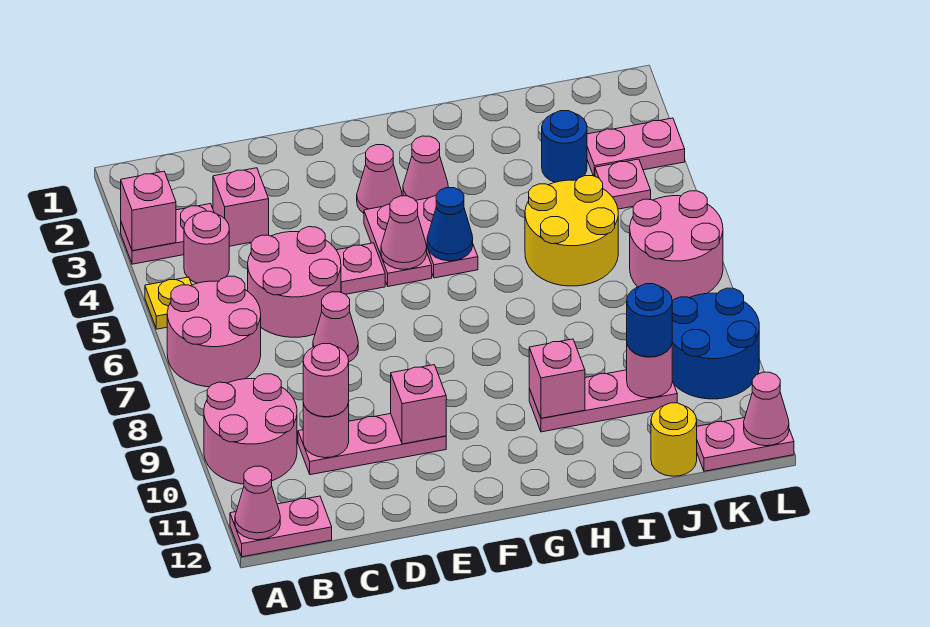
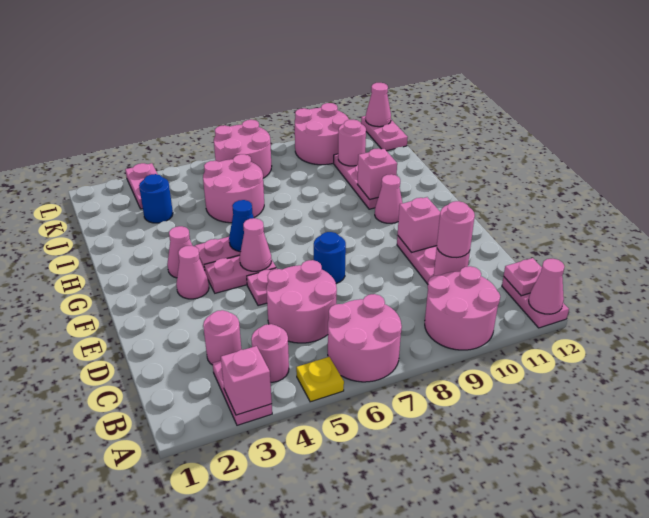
pink 1x1 brick [213,168,269,246] -> pink 1x1 round brick [203,310,241,365]
pink 1x1 cone [313,292,358,362] -> pink 1x1 cone moved to [375,174,402,223]
yellow 2x2 round brick [525,176,618,286] -> pink 2x2 round brick [203,154,264,223]
blue 1x1 round brick [627,284,672,357] -> blue 1x1 round brick moved to [314,232,346,283]
yellow 1x1 round brick [651,403,697,476] -> none
pink 1x1 plate [595,159,651,209] -> pink 1x1 plate moved to [504,258,542,296]
blue 2x2 round brick [672,288,759,399] -> pink 2x2 round brick [295,103,349,165]

